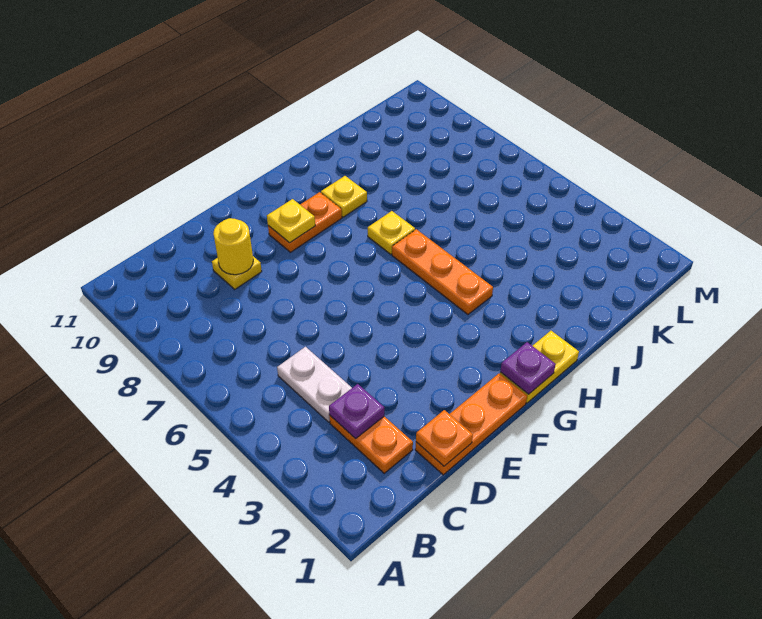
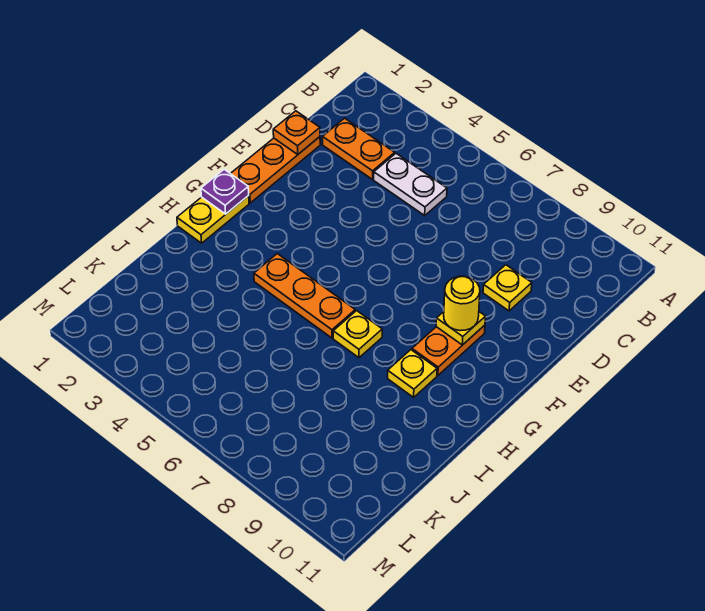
purple 1x1 plate [329,384,384,439] -> none
yellow 1x1 round brick [213,218,253,275] -> yellow 1x1 round brick moved to [444,276,480,331]

